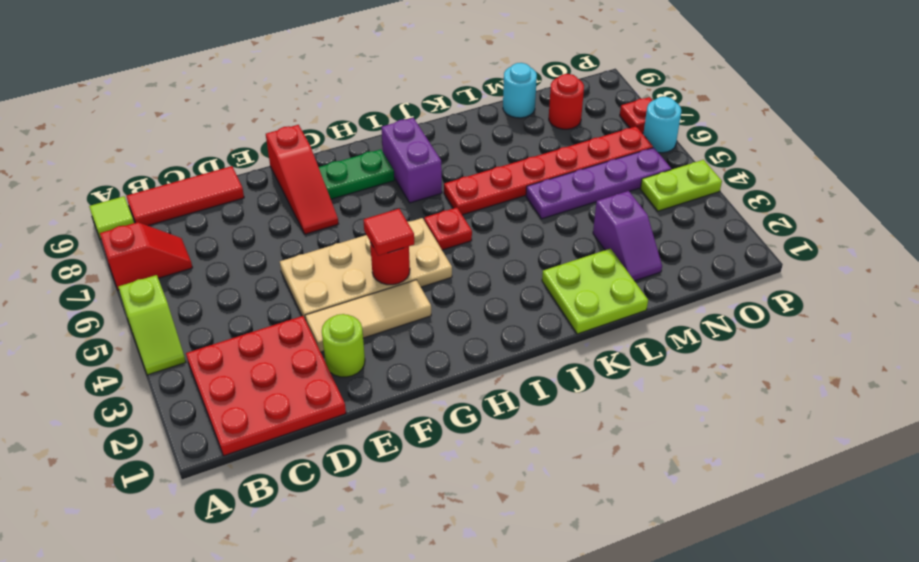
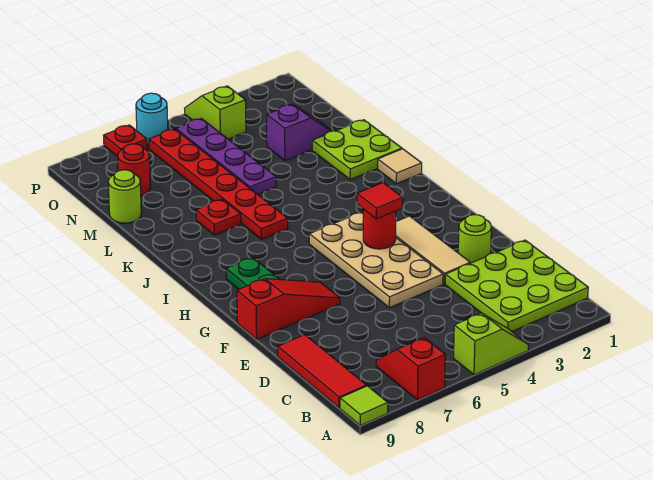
red 3x3 plate [186,316,346,456] -> lime 3x3 plate [445,240,588,332]
red 1x1 plate [424,208,472,250] -> red 1x1 plate moved to [196,199,241,235]
purple 1x2 brick [381,118,442,203] -> none
none -> tan 1x1 tile [378,149,422,184]
cyan 1x1 round brick [503,63,537,118] -> lime 1x1 round brick [108,170,141,223]
lime 1x2 plate [640,160,722,211] -> lime 1x2 slope [185,86,246,139]

